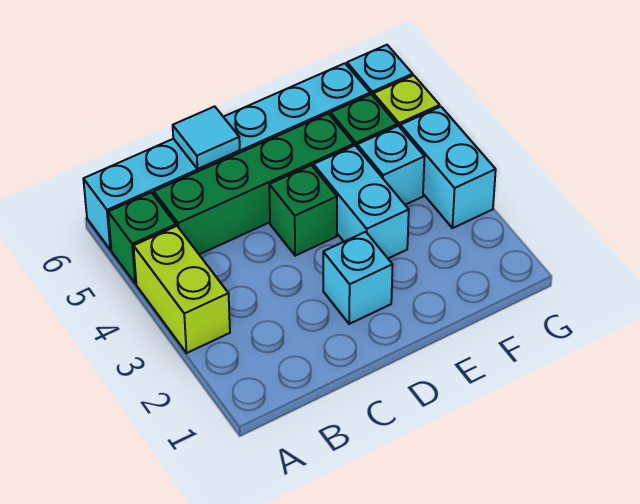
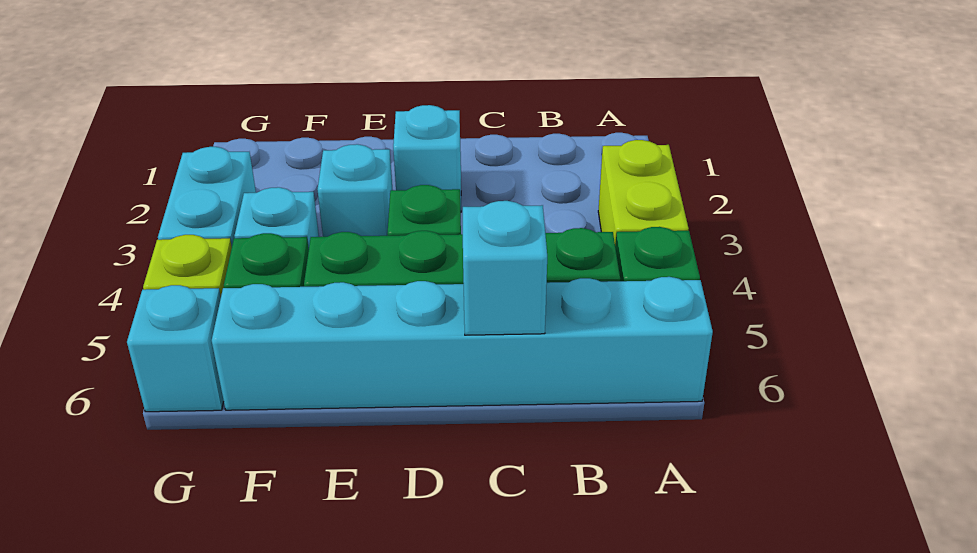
cyan 1x1 tile [173,106,240,169] -> cyan 1x1 brick [463,201,547,335]
cyan 1x2 brick [314,146,409,258] -> cyan 1x1 brick [317,144,392,237]

